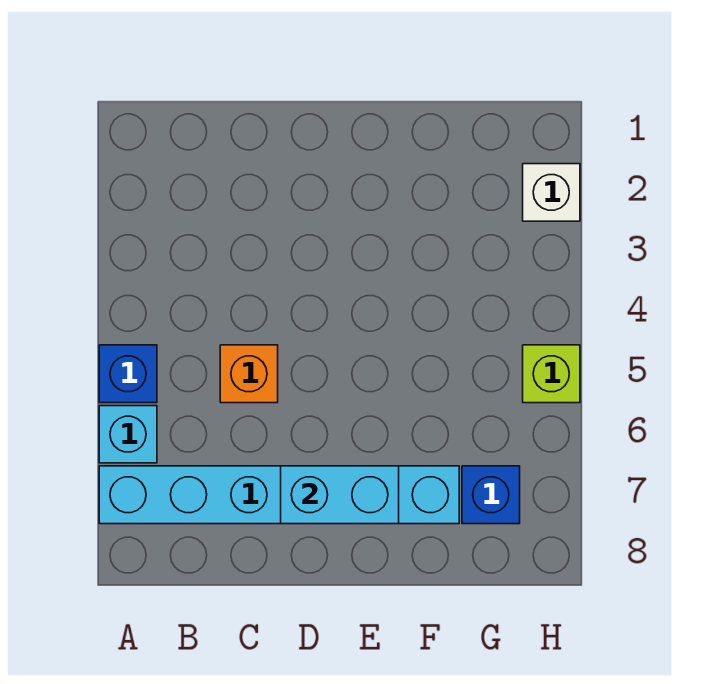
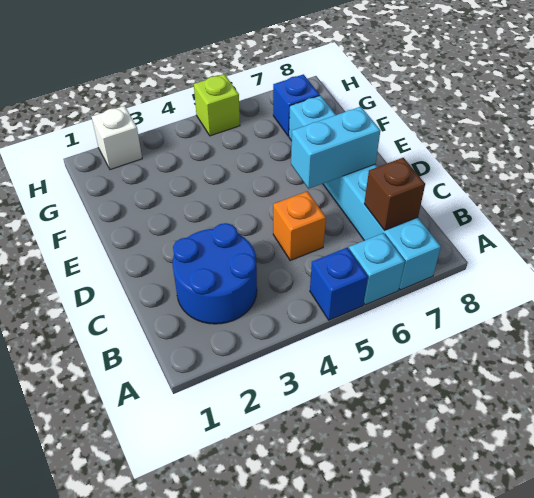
none -> blue 2x2 round brick [173,223,257,324]
none -> brown 1x1 brick [364,158,425,230]
cyan 1x2 brick [281,466,399,524] -> cyan 1x2 brick turned to [291,107,381,189]

